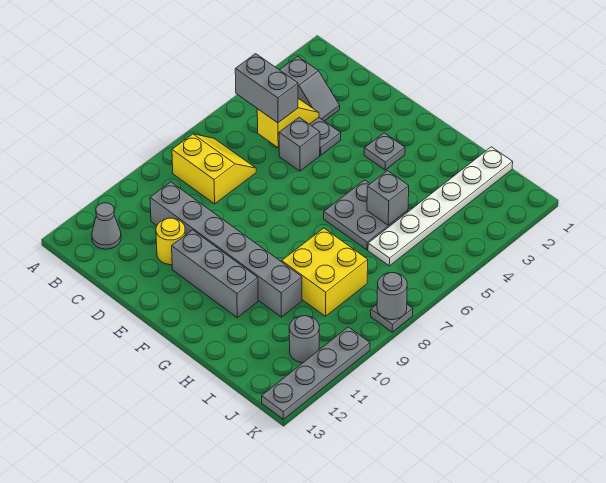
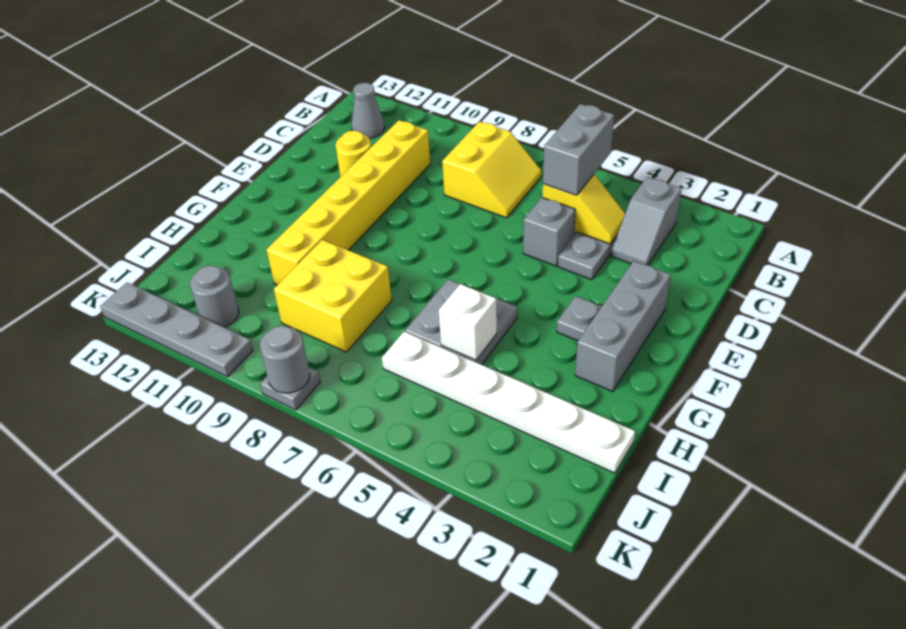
grey 1x6 brick [150,182,302,317] -> yellow 1x6 brick [267,120,430,285]
grey 1x3 brick [172,230,258,318] -> grey 1x3 brick moved to [575,261,671,391]
grey 1x1 brick [367,171,409,225] -> white 1x1 brick [439,284,497,360]

